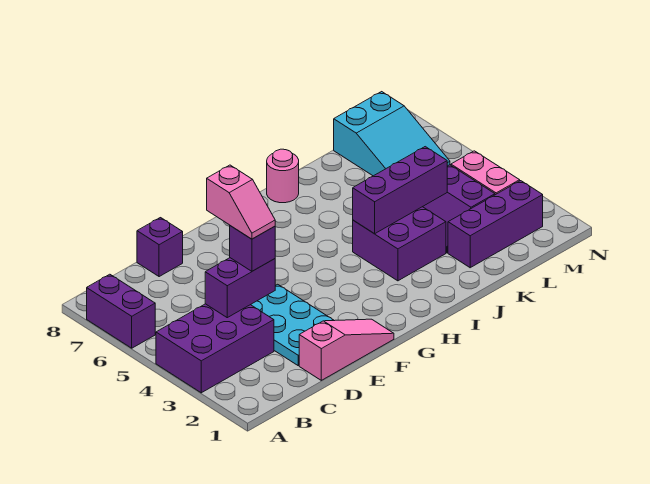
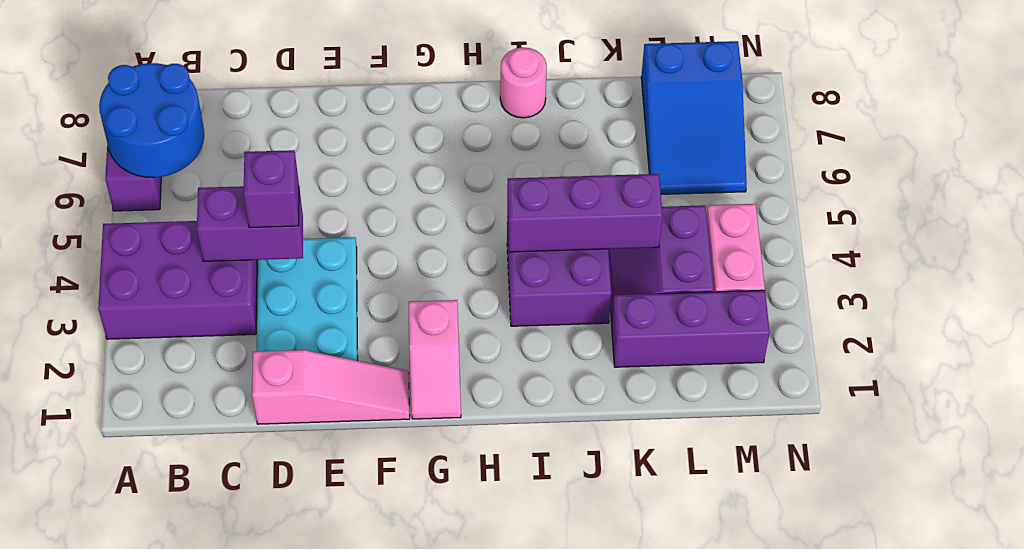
none -> blue 2x2 round brick [99,63,204,178]
pink 1x2 slope [207,165,275,239] -> pink 1x2 slope moved to [408,300,461,419]
purple 1x1 brick [137,218,183,277] -> none
cyan 2x3 slope [334,92,450,176] -> blue 2x3 slope [641,41,747,194]

